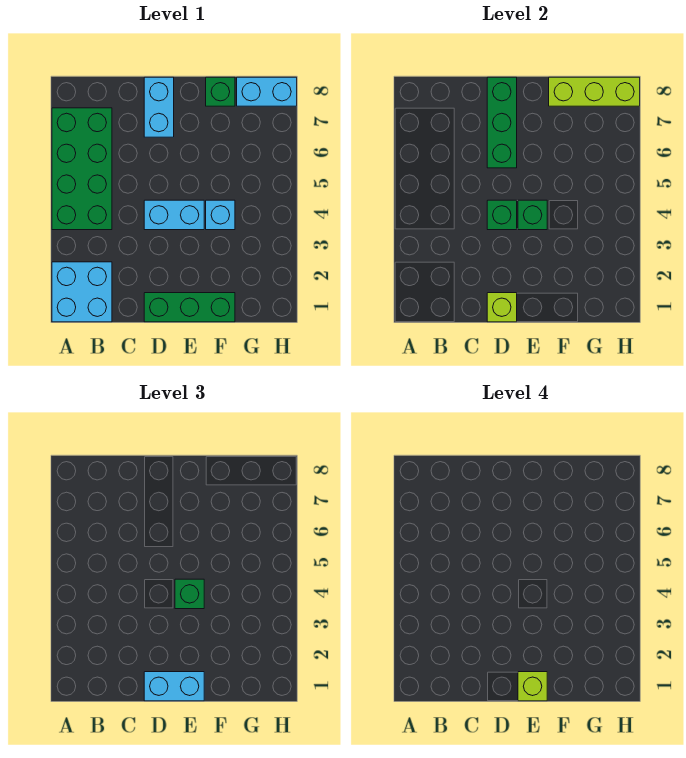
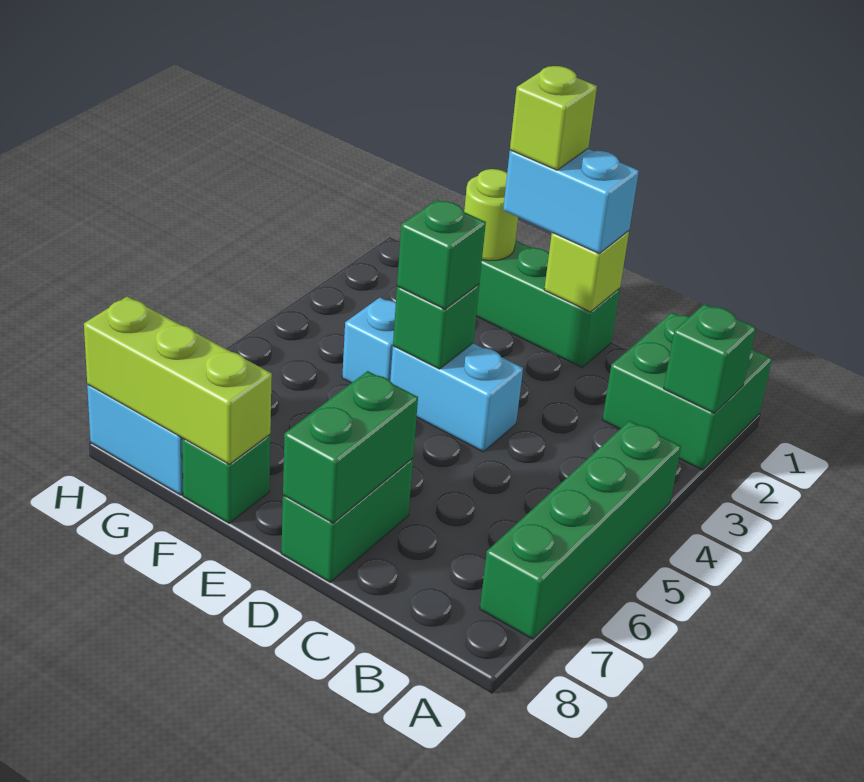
cyan 2x2 brick [52,262,112,322] -> green 2x2 brick [602,312,772,470]
green 2x4 brick [52,108,112,230] -> green 1x4 brick [480,421,681,639]
green 1x1 brick [487,200,517,230] -> green 1x1 brick moved to [664,304,756,413]
green 1x3 brick [487,77,517,168] -> green 1x2 brick [283,371,418,523]
cyan 1x2 brick [144,77,174,137] -> green 1x2 brick [281,458,413,582]
none -> lime 1x1 round brick [464,169,518,261]

